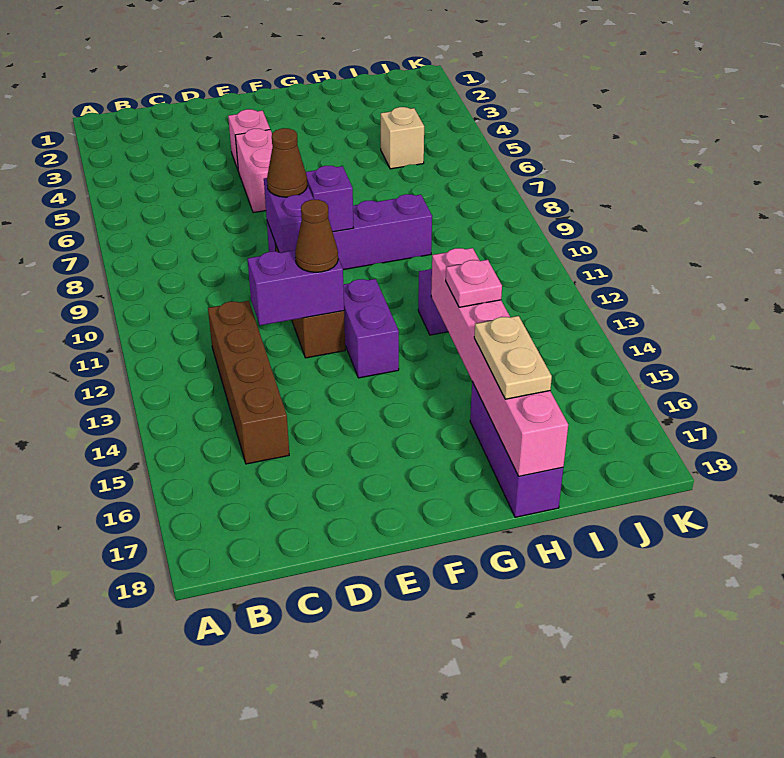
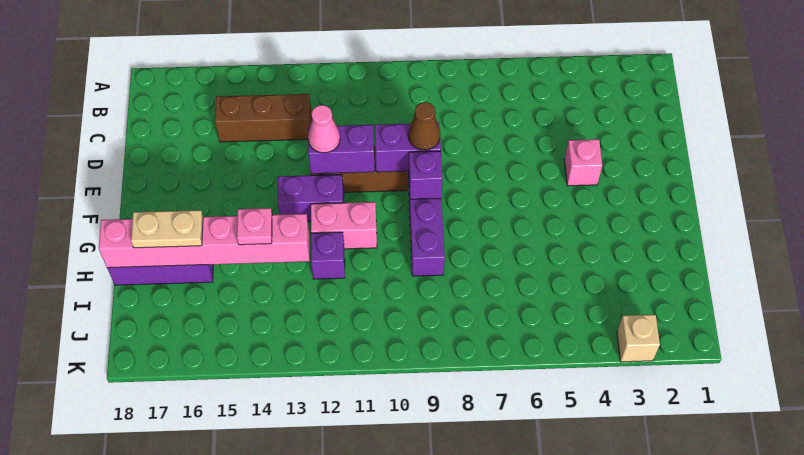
brown 1x4 brick [208,301,289,464] -> brown 1x3 brick [215,94,312,142]
purple 1x2 brick [248,250,344,325] -> purple 1x2 brick turned to [308,125,375,174]
pink 1x2 brick [235,129,273,213] -> pink 1x2 brick moved to [311,202,377,249]
brown 1x1 cone [295,200,338,272] -> pink 1x1 cone [308,105,340,153]
tan 1x1 brick [381,107,424,169] -> tan 1x1 brick moved to [617,315,660,362]

